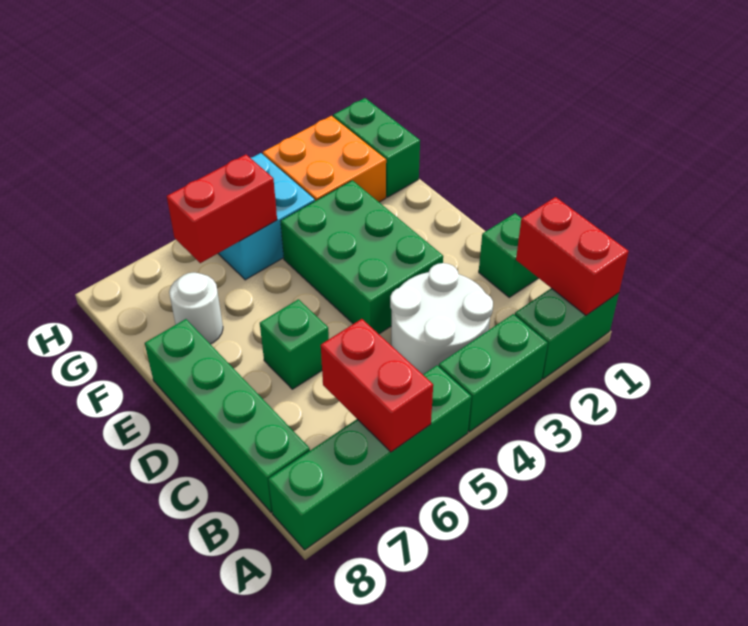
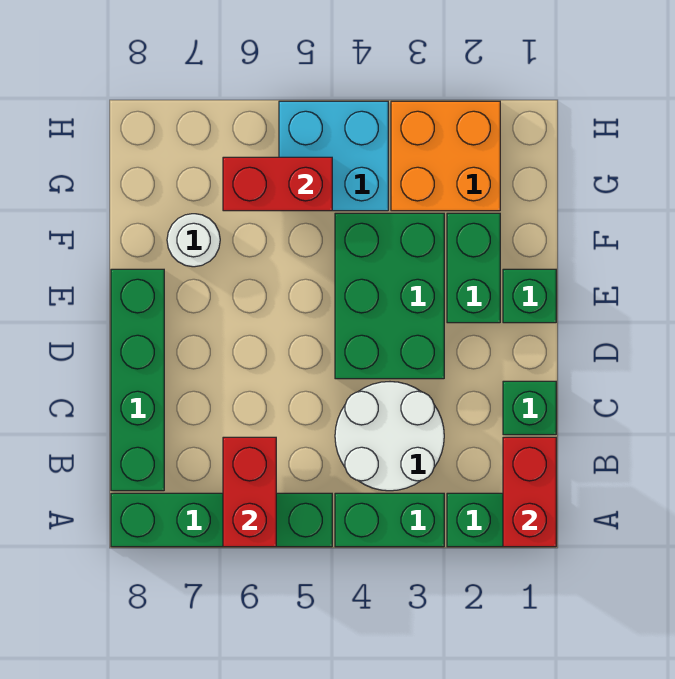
green 1x1 brick [260,299,329,389] -> green 1x1 brick moved to [503,269,556,323]
green 1x2 brick [333,98,420,197] -> green 1x2 brick moved to [447,213,500,323]

